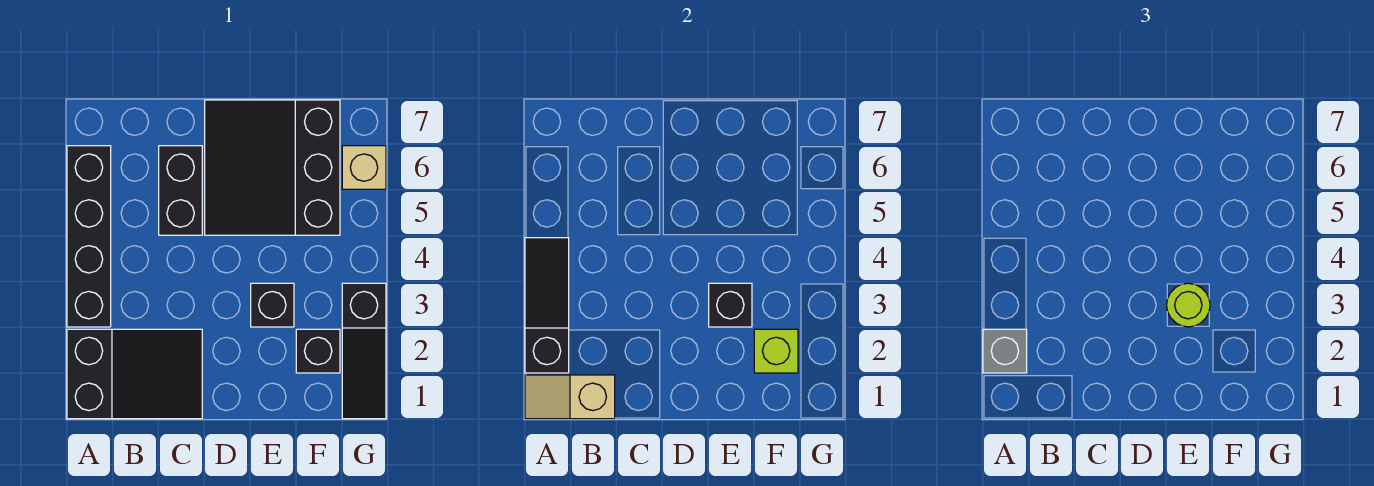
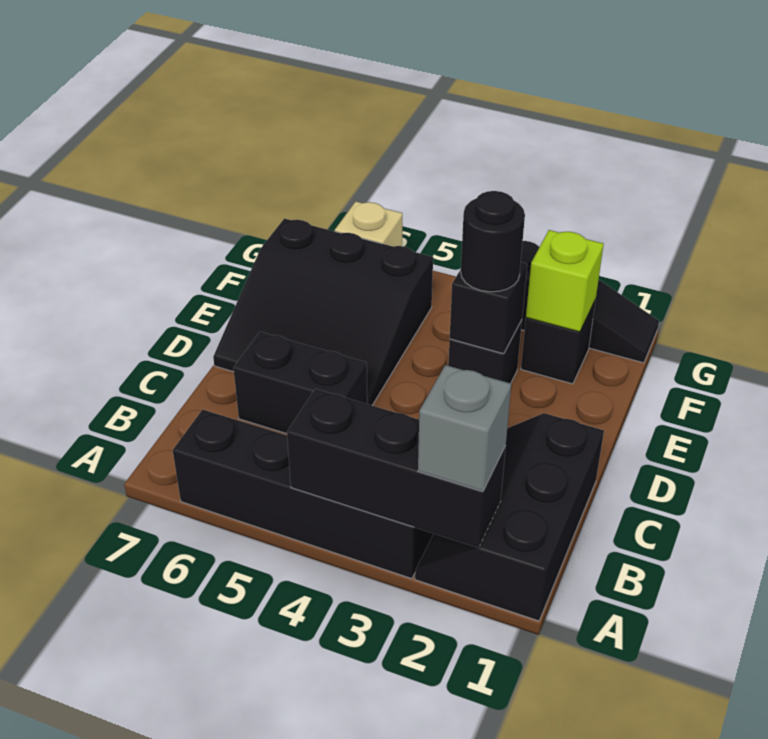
black 2x3 slope [67,329,202,419] -> black 2x3 slope turned to [415,413,604,621]
tan 1x2 slope [525,375,615,419] -> none
black 1x3 slope [525,238,569,373] -> black 1x3 brick [287,389,506,548]
lime 1x1 round brick [1167,283,1210,327] -> black 1x1 round brick [461,191,525,292]

